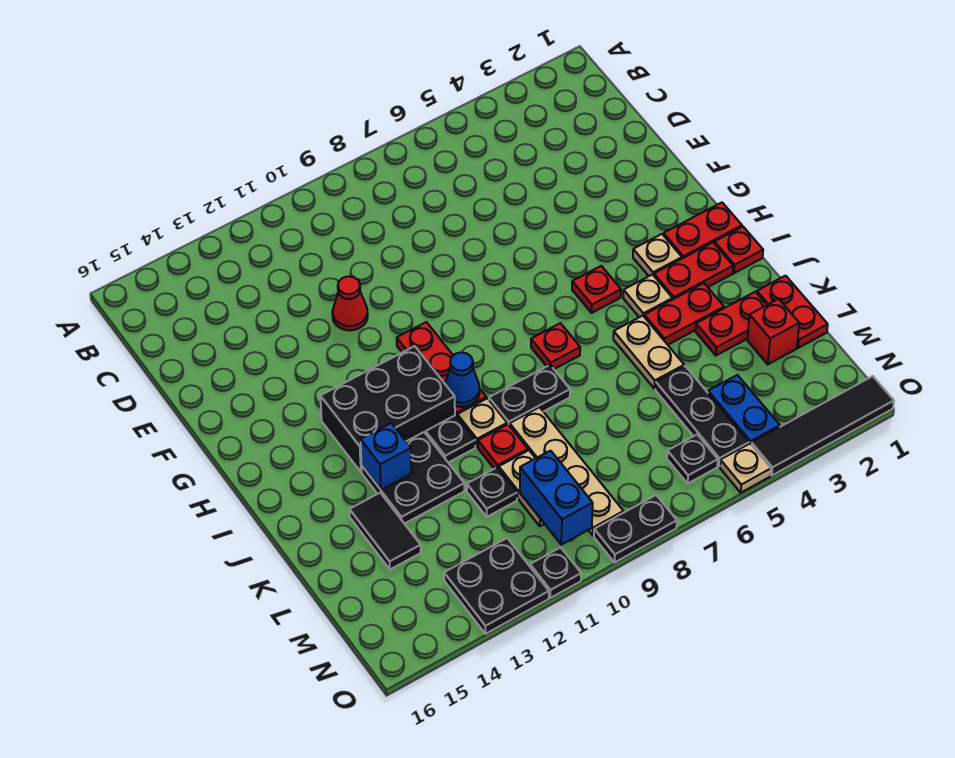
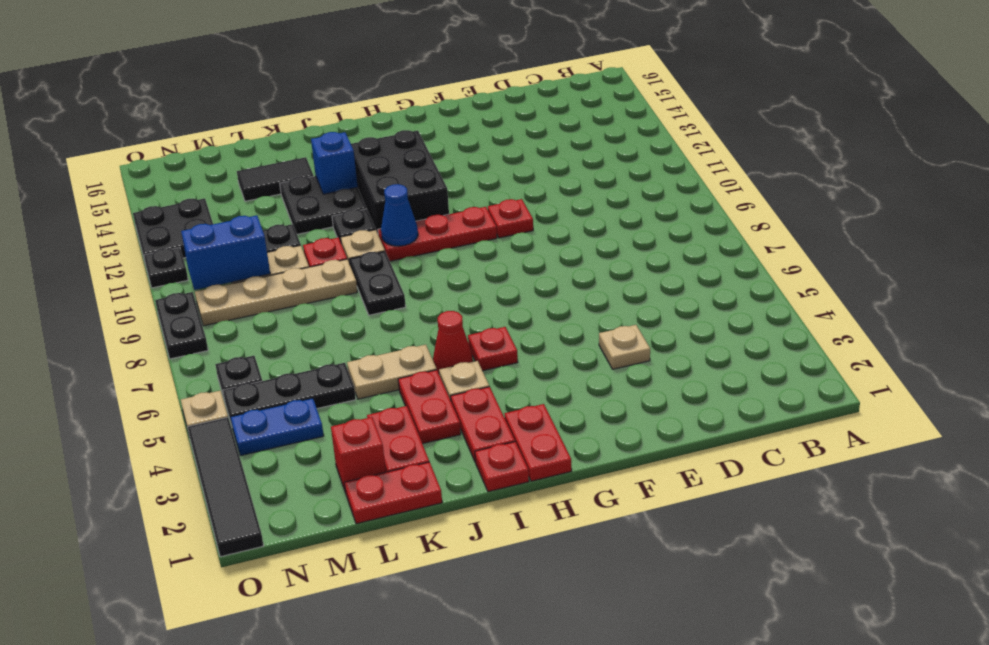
red 1x1 cone [332,276,368,330] -> red 1x1 cone moved to [433,311,473,373]
tan 1x1 plate [633,234,682,276] -> tan 1x1 plate moved to [599,325,650,369]
red 1x1 plate [531,323,580,369] -> red 1x1 plate moved to [488,199,533,238]

